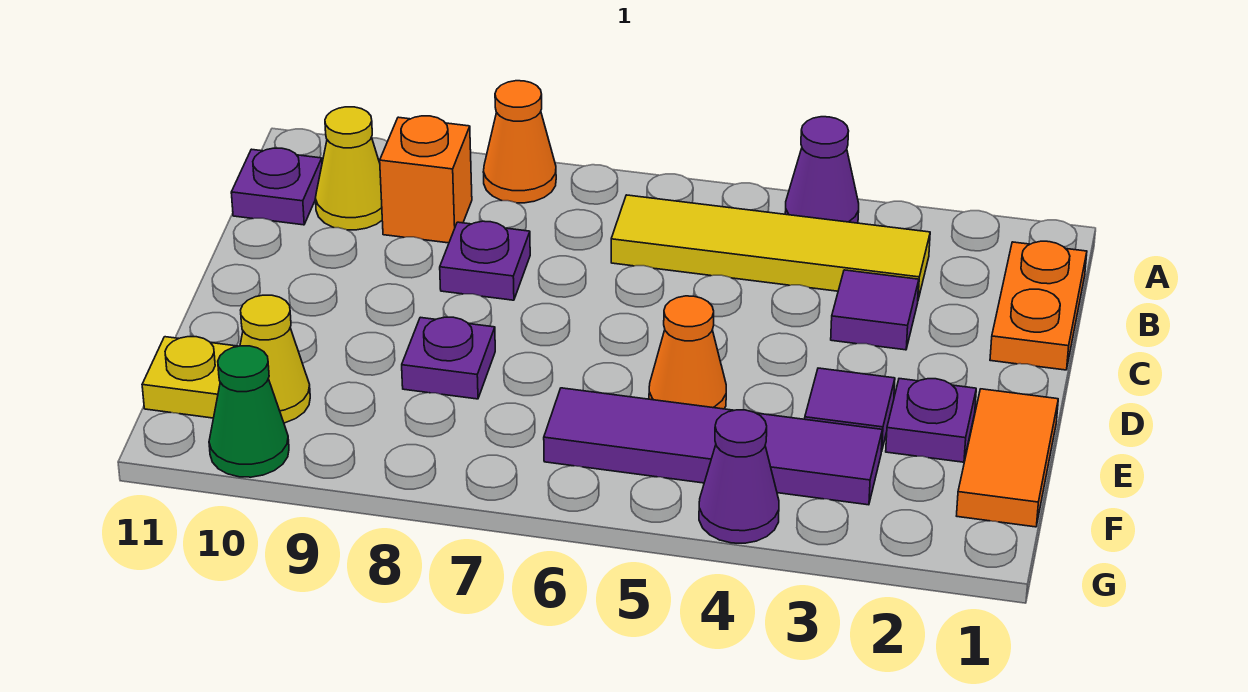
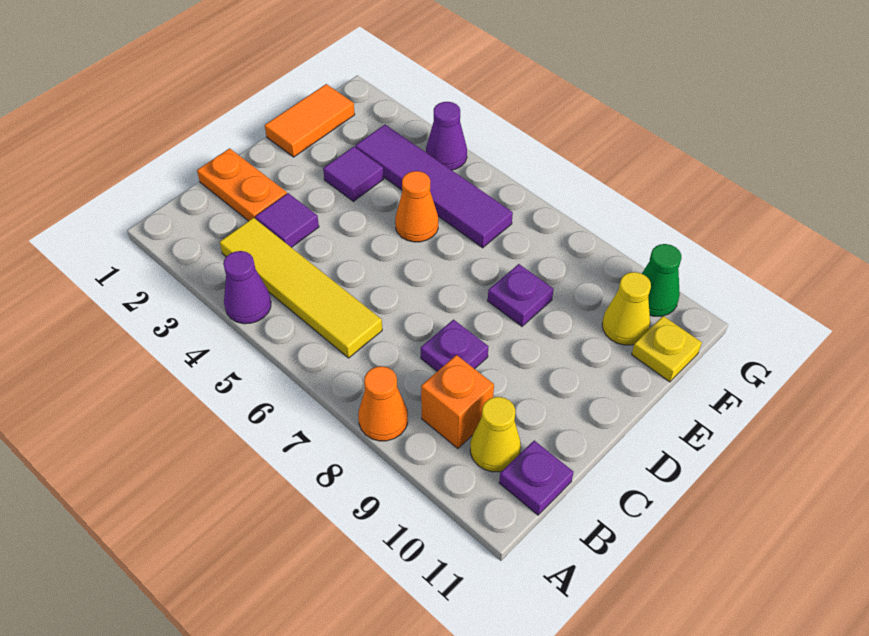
orange 1x2 plate [990,241,1087,370] -> orange 1x2 plate turned to [197,148,287,221]
purple 1x1 plate [886,379,976,462] -> none

